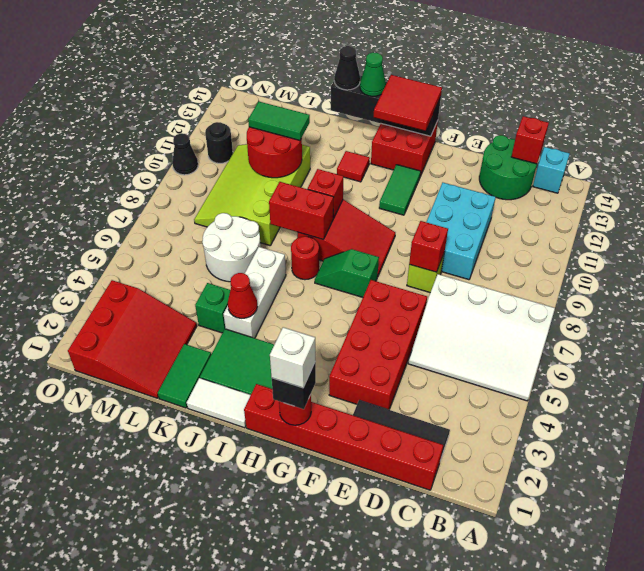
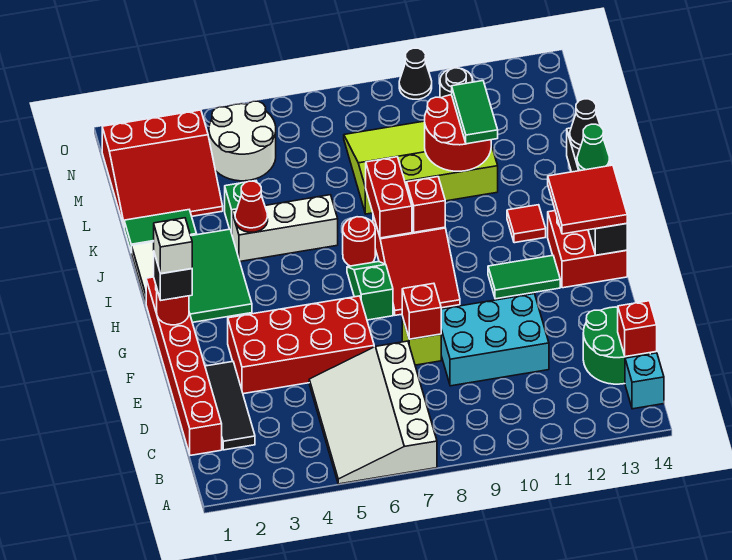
white 2x2 round brick [202,213,261,282] -> white 2x2 round brick moved to [209,101,276,181]

